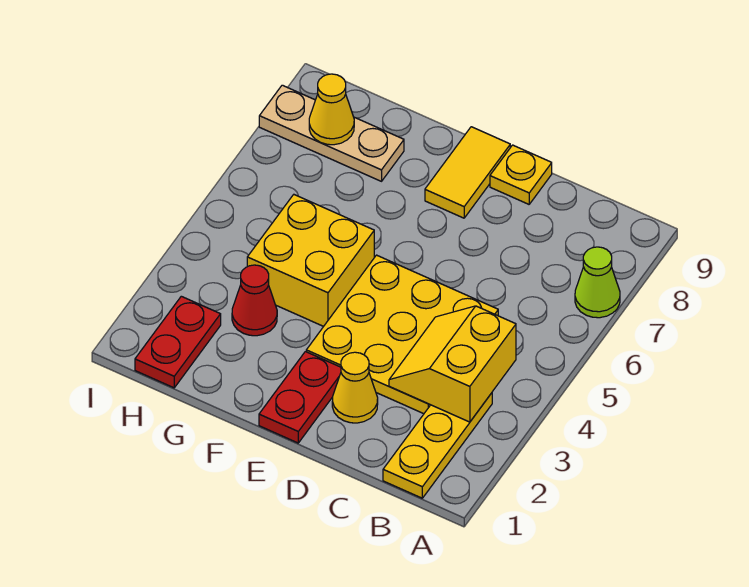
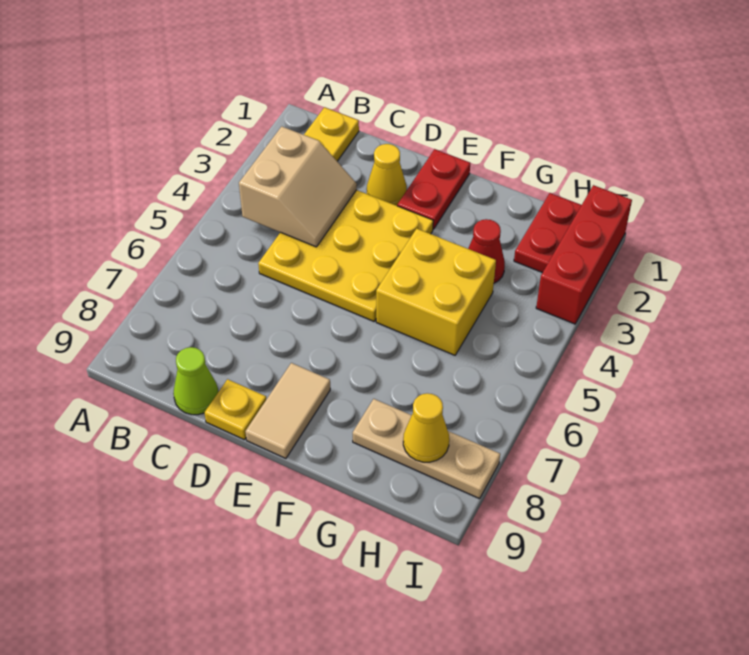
lime 1x1 cone [575,247,620,318] -> lime 1x1 cone moved to [173,347,218,415]
yellow 2x2 slope [389,306,516,422] -> tan 2x2 slope [239,126,357,247]
yellow 1x2 tile [425,127,510,218] -> tan 1x2 tile [245,363,330,458]
none -> red 1x3 brick [536,185,632,324]

